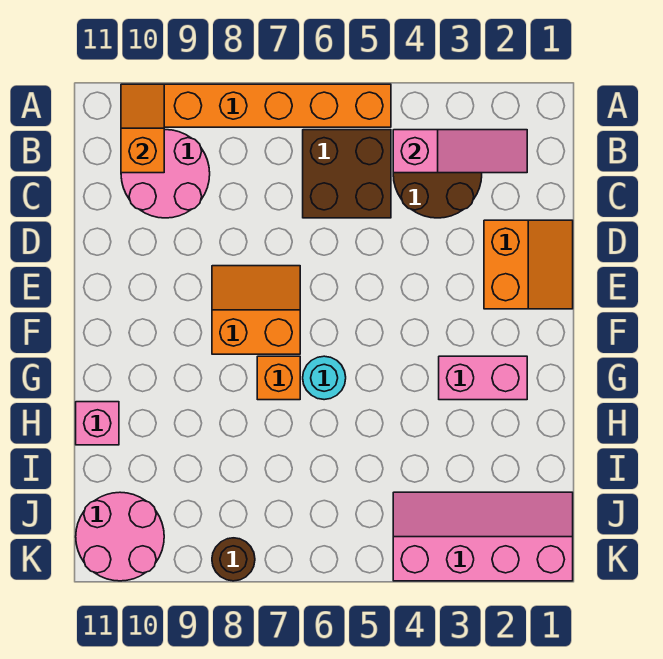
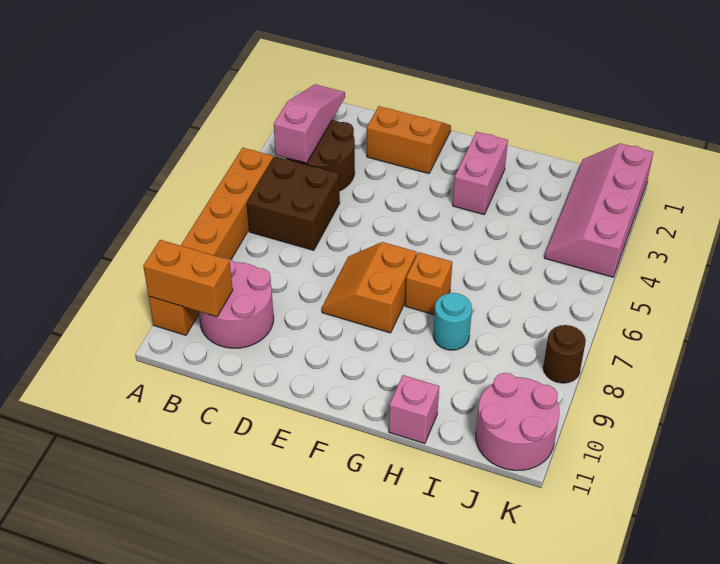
orange 1x2 slope [121,84,164,173] -> orange 1x2 brick [143,240,233,317]
cyan 1x1 round brick [303,356,346,400] -> cyan 1x1 round brick moved to [433,293,472,350]

